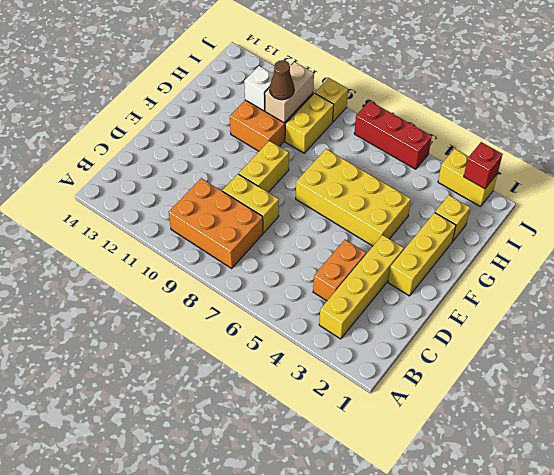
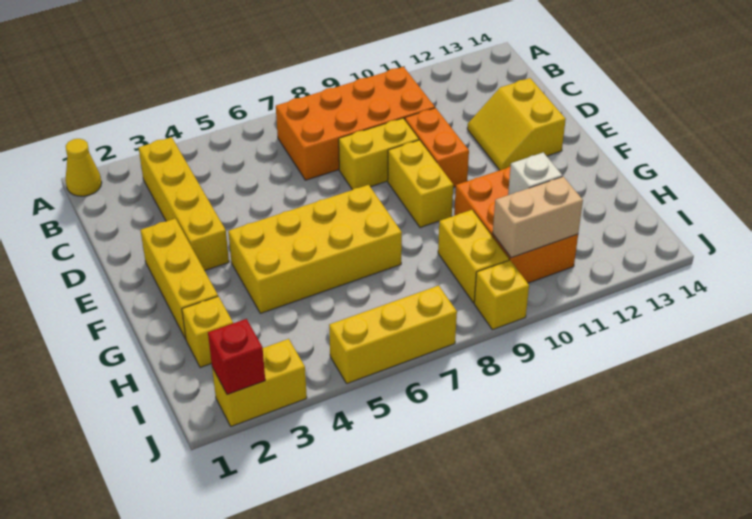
none -> yellow 1x1 cone [65,139,102,196]
orange 2x3 brick [169,178,263,268] -> orange 2x4 brick [276,67,435,180]
orange 1x2 brick [313,240,366,301] -> orange 1x2 brick moved to [405,108,469,187]
none -> yellow 2x2 slope [467,78,566,170]
tan 1x2 brick [265,62,314,123] -> tan 1x2 brick turned to [493,177,583,258]
brown 1x1 cone [270,60,294,100] -> none
red 1x3 brick [354,101,432,169] -> yellow 1x3 brick [329,286,457,383]

